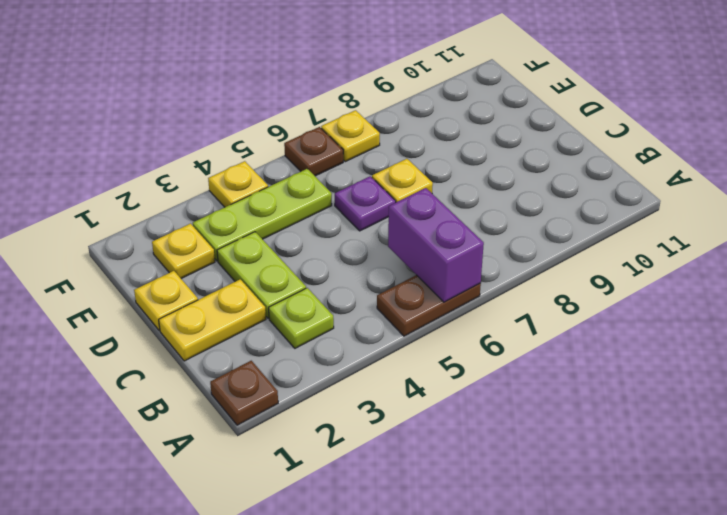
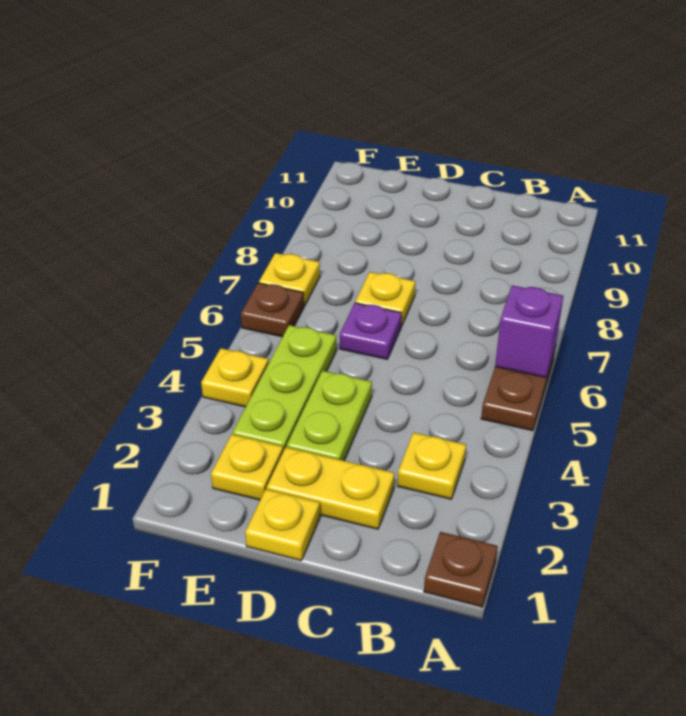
purple 1x2 brick [388,188,484,302] -> purple 1x1 brick [495,286,563,378]
lime 1x1 plate [269,288,334,348] -> yellow 1x1 plate [398,432,466,499]
yellow 1x2 plate [159,279,266,361] -> yellow 1x2 plate turned to [267,447,395,529]
lime 1x2 plate [217,232,306,318] -> lime 1x2 plate turned to [287,371,372,461]

